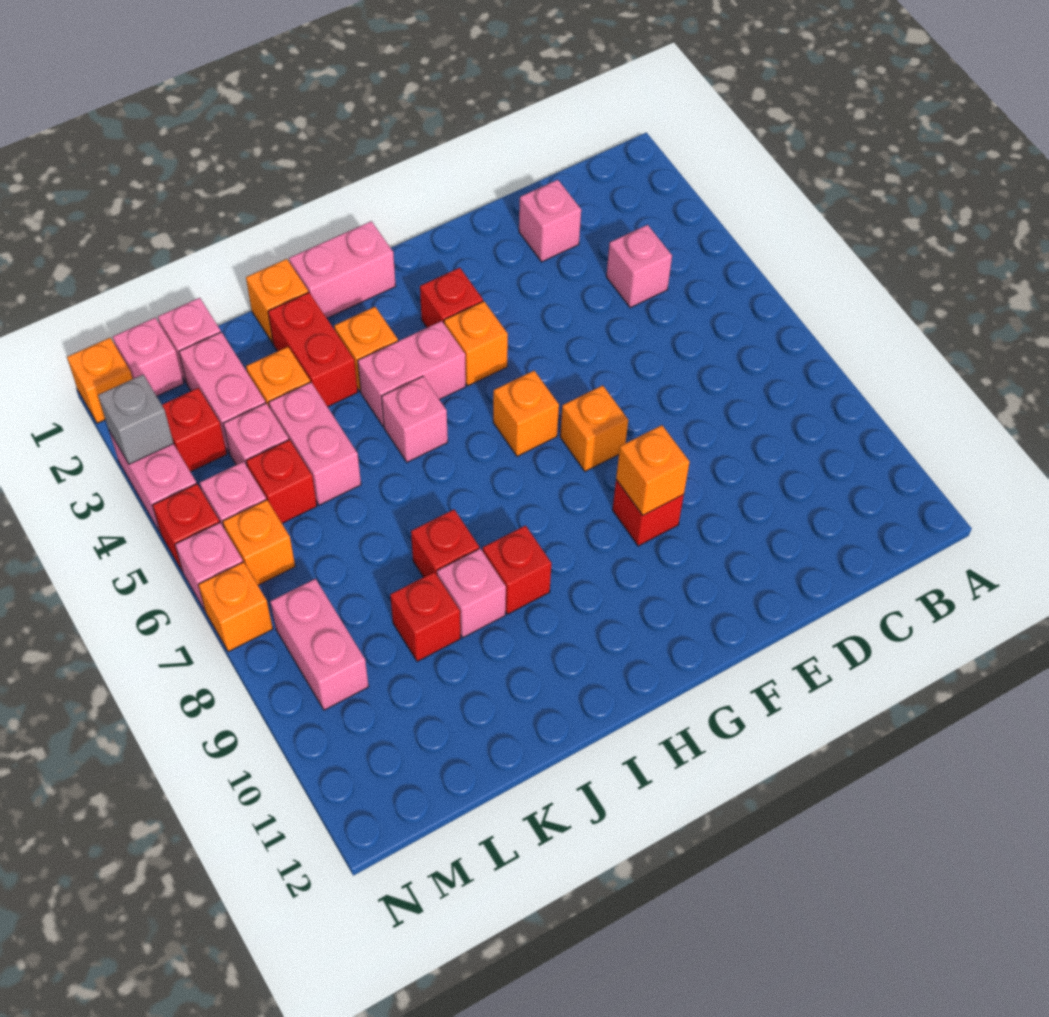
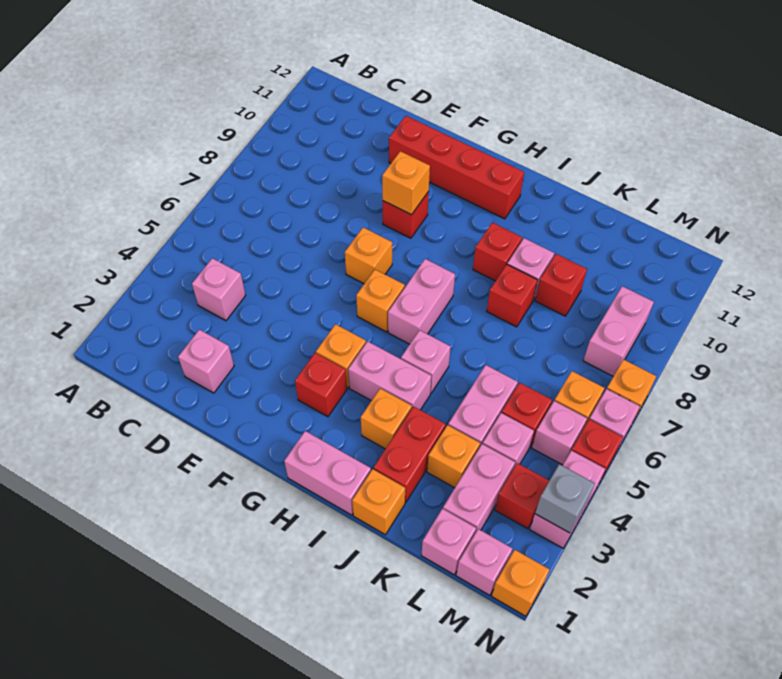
none -> red 1x4 brick [389,116,524,219]
none -> pink 1x2 brick [388,259,455,344]

